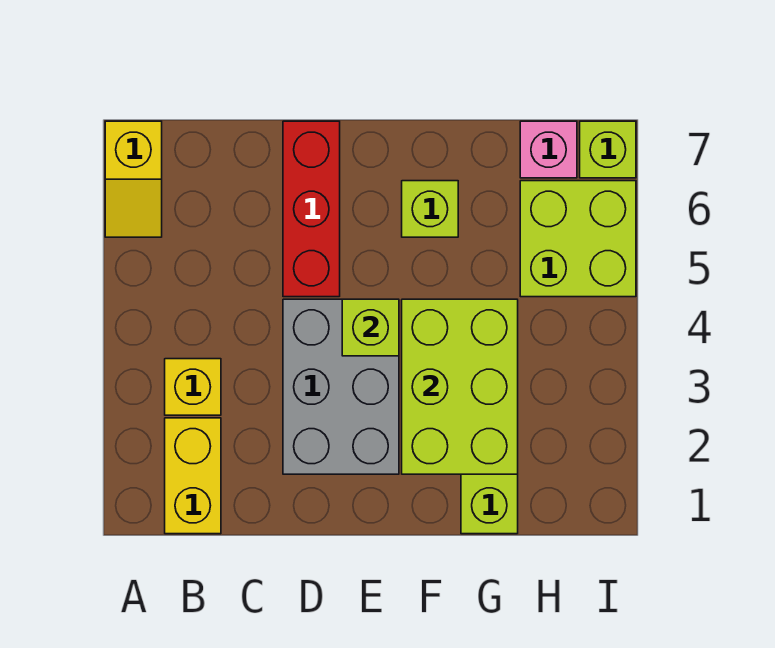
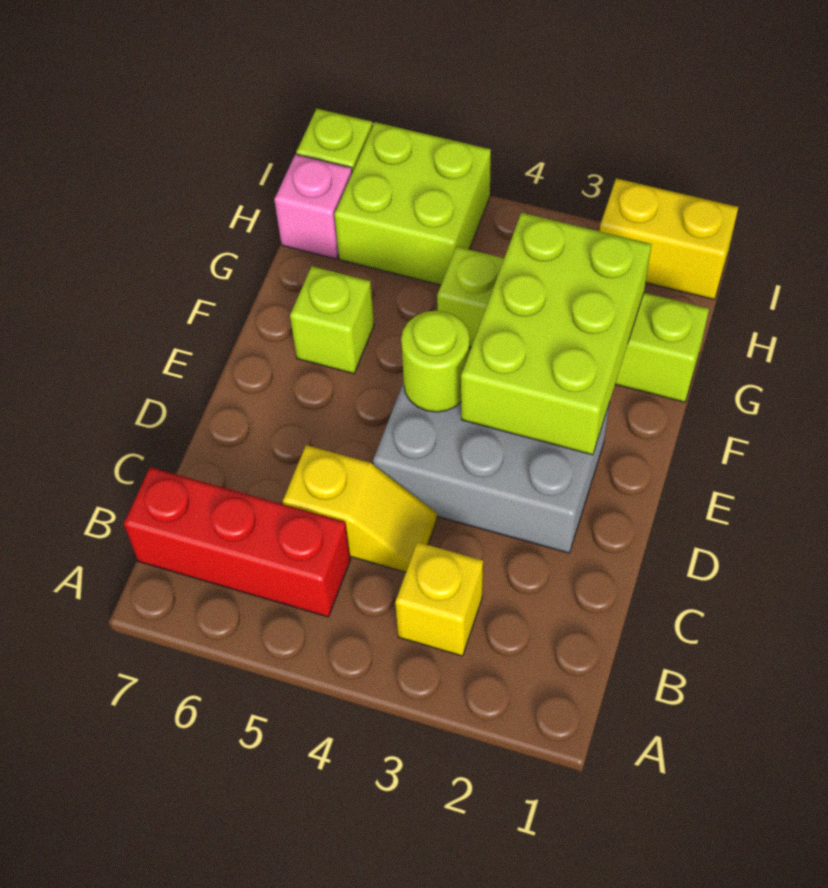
yellow 1x2 slope [105,121,162,237] -> yellow 1x2 slope moved to [283,445,437,572]
yellow 1x2 brick [165,418,221,534] -> yellow 1x2 brick moved to [600,178,738,300]
red 1x3 brick [283,121,340,297] -> red 1x3 brick moved to [124,467,351,617]
lime 1x1 brick [342,299,399,356] -> lime 1x1 round brick [401,311,469,412]
lime 2x3 brick [402,299,518,474] -> lime 2x3 brick turned to [461,213,652,455]

